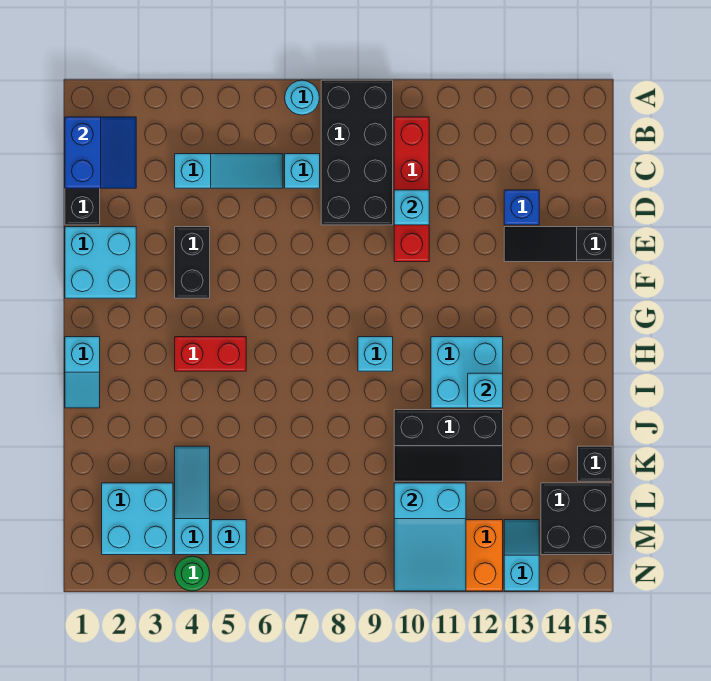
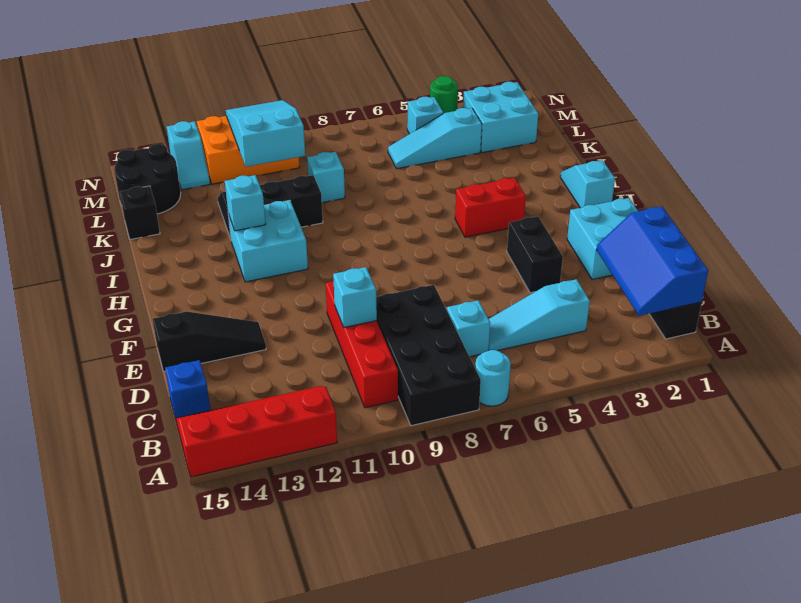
none -> red 2x4 slope [176,386,337,477]
blue 2x2 slope [65,117,136,188] -> blue 2x3 slope [597,207,708,316]
blue 1x1 brick [504,190,539,225] -> blue 1x1 brick moved to [165,360,210,419]
cyan 1x1 brick [358,337,393,371] -> cyan 1x1 brick moved to [307,152,345,203]
cyan 1x3 slope [175,446,210,555] -> cyan 1x3 slope turned to [388,108,482,169]
black 2x2 brick [541,483,612,555] -> black 2x2 round brick [114,144,181,214]

